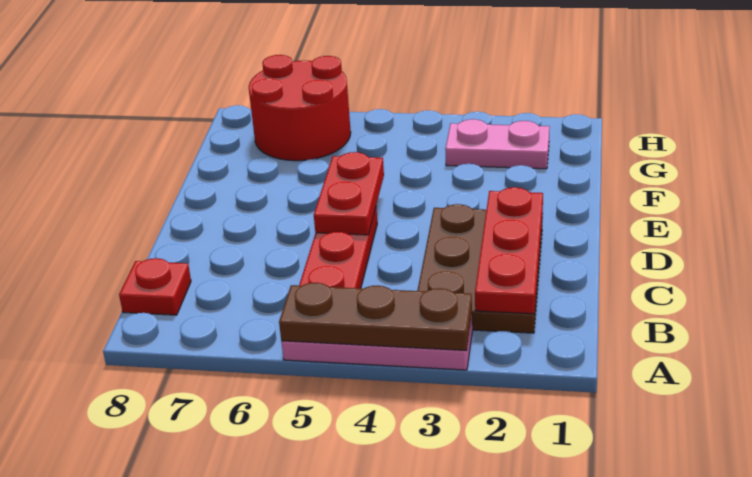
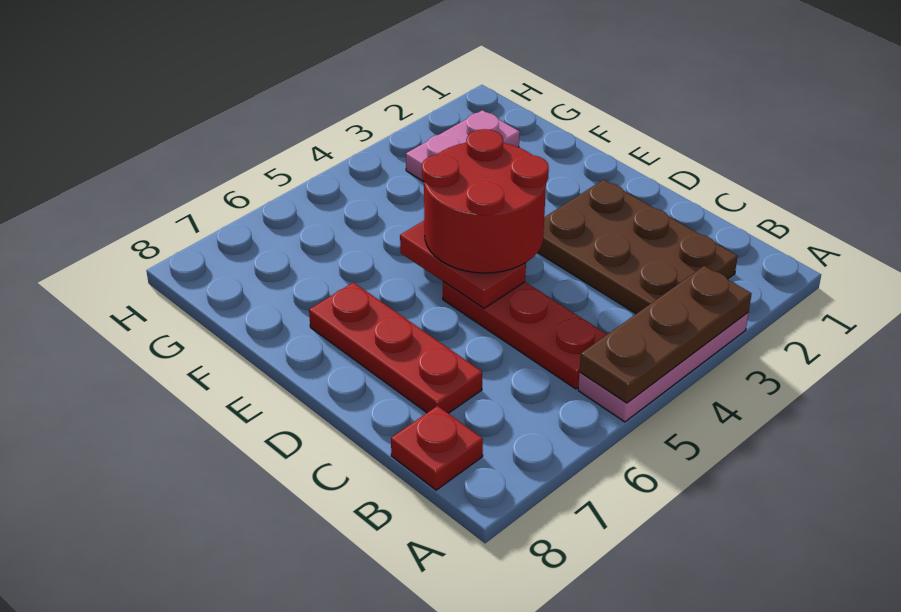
red 1x3 plate [475,187,543,314] -> red 1x3 plate moved to [309,282,482,413]
red 2x2 round brick [249,55,351,161] -> red 2x2 round brick moved to [422,129,549,273]

